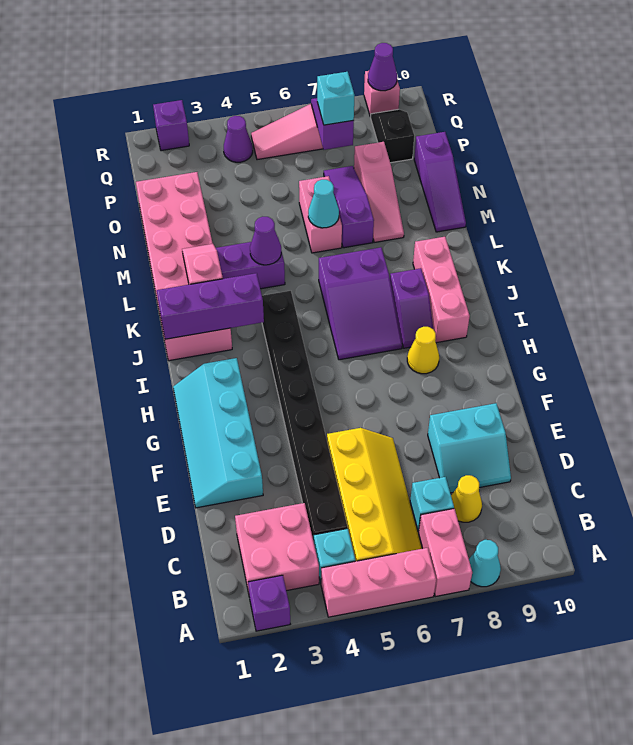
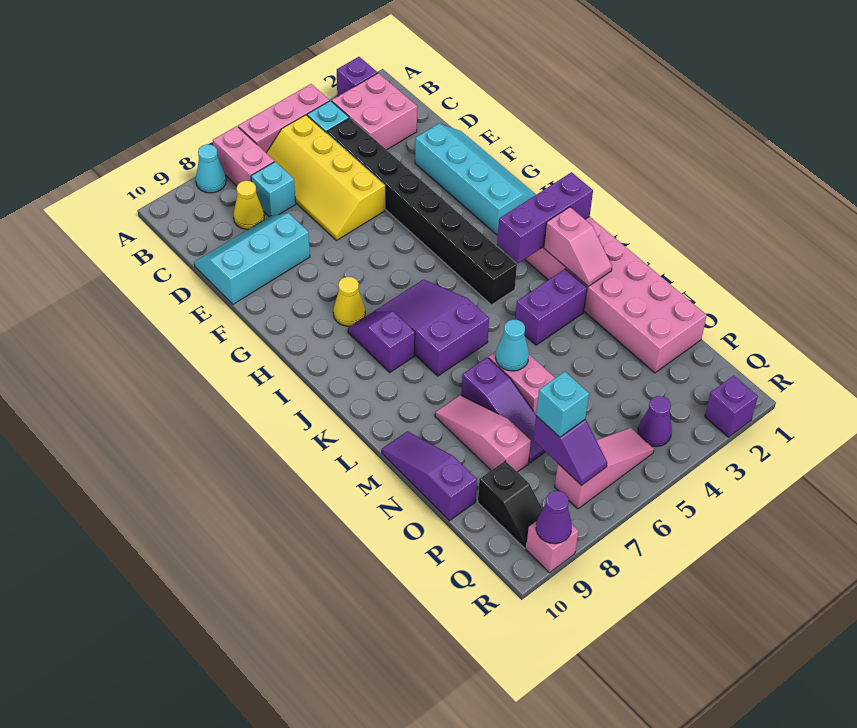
cyan 2x2 slope [428,403,511,493] -> cyan 2x3 slope [194,213,310,304]
pink 1x3 brick [413,237,470,343] -> none
purple 1x1 cone [250,217,281,265] -> none

